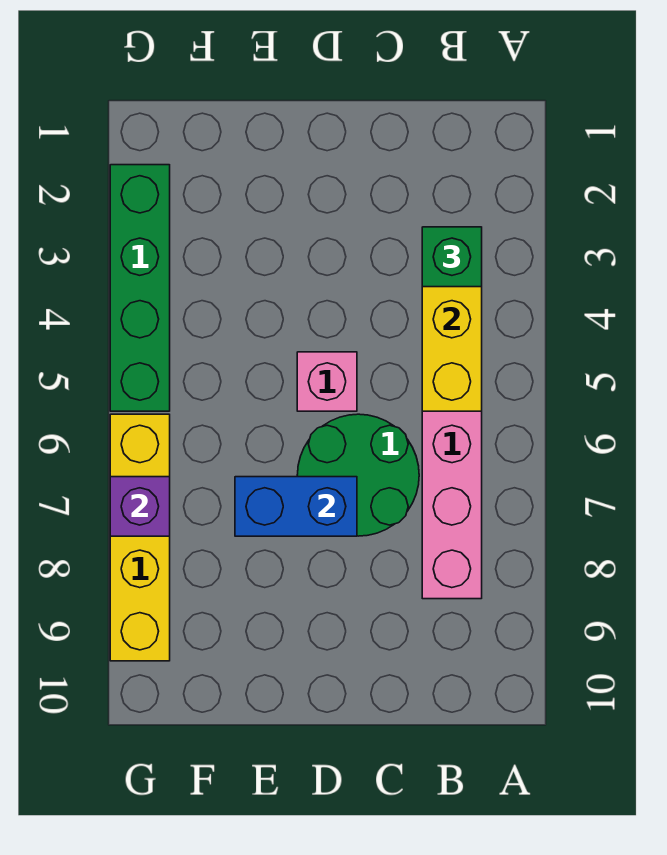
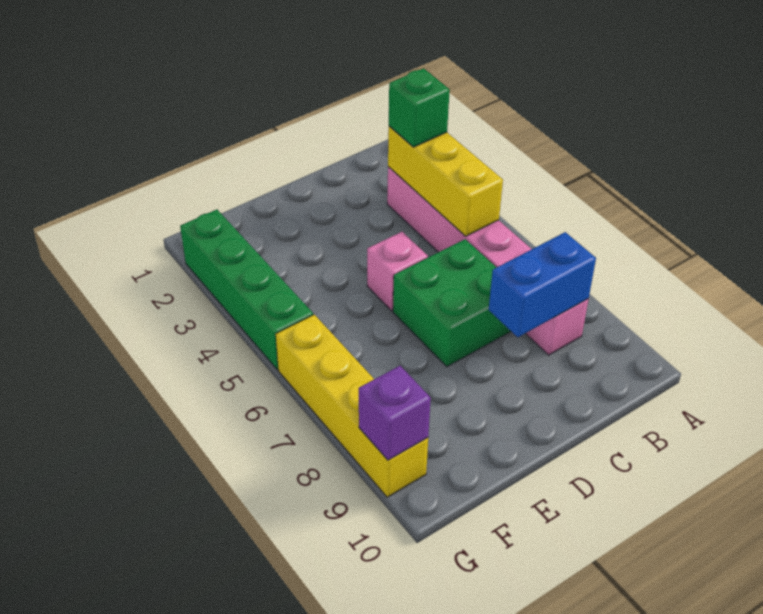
green 2x2 round brick [297,414,419,536] -> green 2x2 brick [393,239,511,367]
blue 1x2 brick [235,477,357,536] -> blue 1x2 brick moved to [489,232,596,337]
purple 1x1 brick [110,477,170,536] -> purple 1x1 brick moved to [359,366,431,460]

